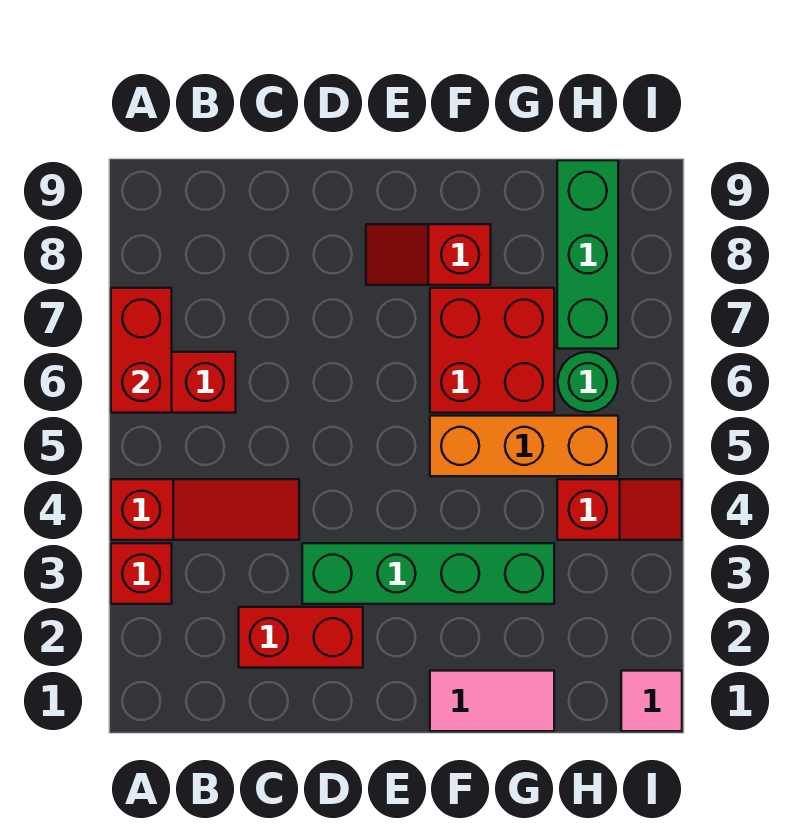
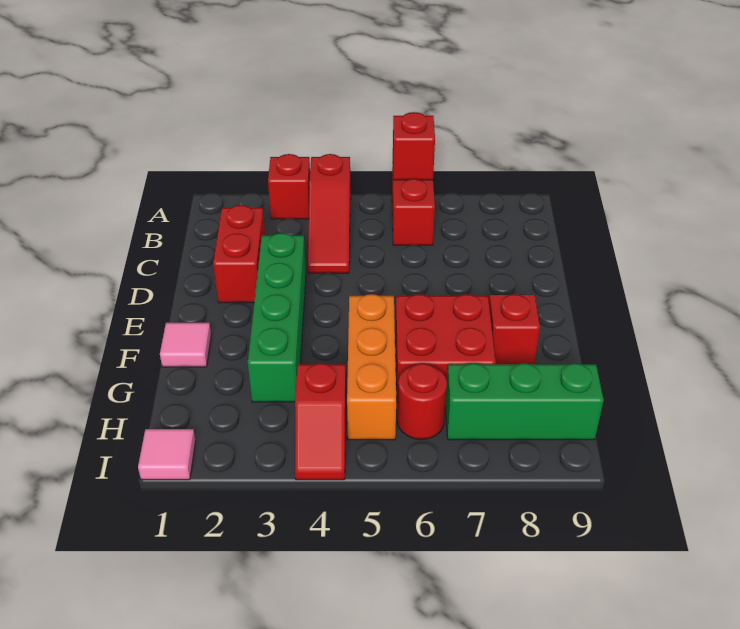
red 1x2 brick [111,288,172,413] -> red 1x1 brick [393,112,435,180]
pink 1x2 tile [430,671,554,731] -> pink 1x1 tile [160,323,211,367]
green 1x1 round brick [558,352,618,413] -> red 1x1 round brick [397,363,447,440]

